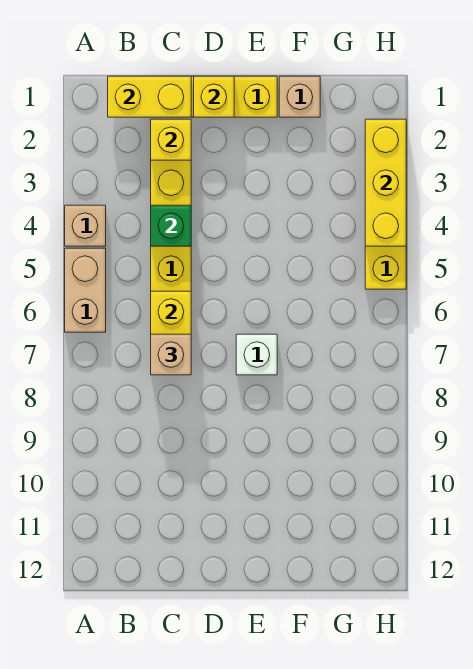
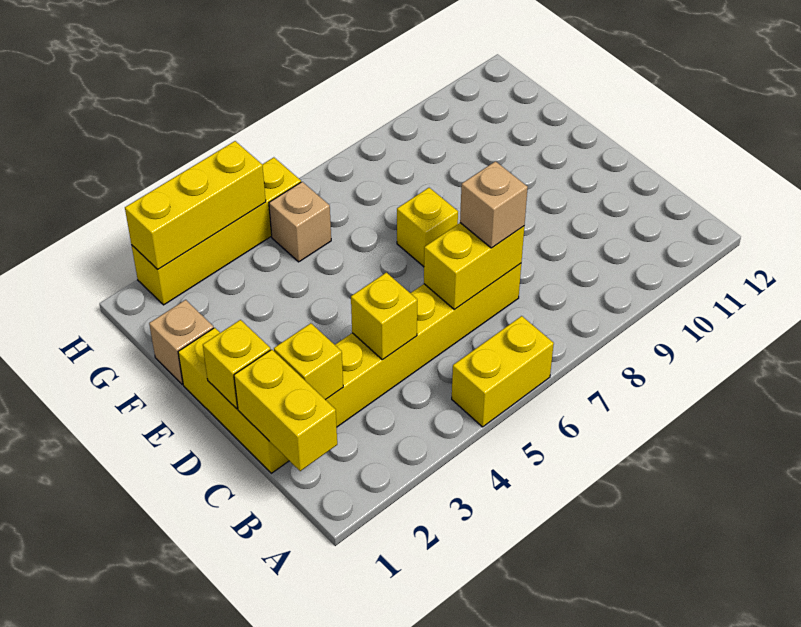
tan 1x1 brick [65,205,106,246] -> tan 1x1 brick moved to [269,182,331,262]
tan 1x2 brick [65,248,106,332] -> yellow 1x2 brick [452,316,554,427]
green 1x1 brick [151,205,191,246] -> yellow 1x1 brick [351,273,417,360]
white 1x1 brick [236,334,277,375] -> yellow 1x1 brick [397,188,458,267]

